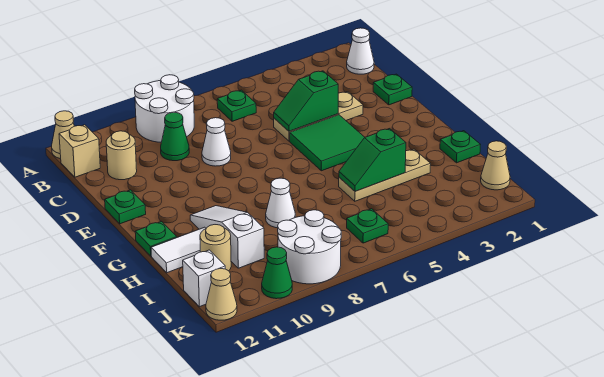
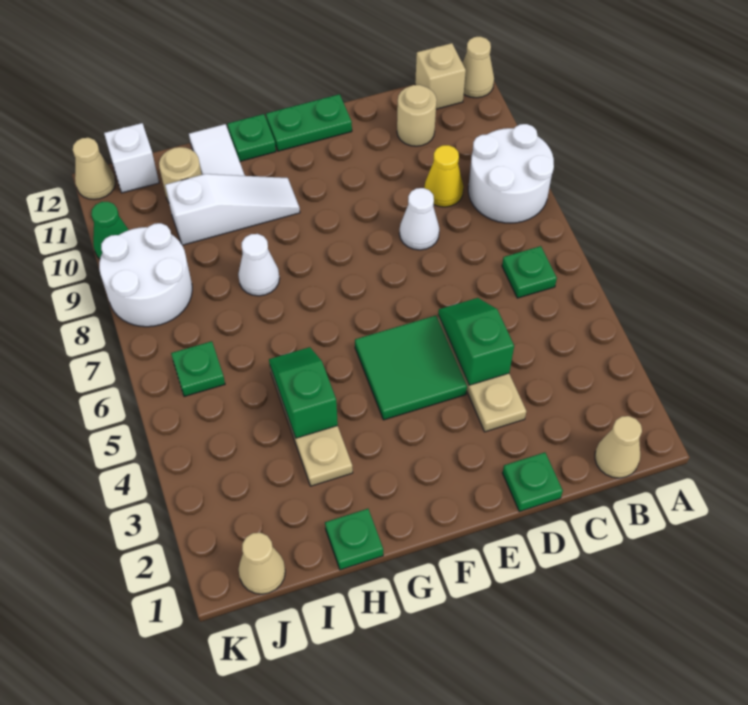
white 1x1 cone [347,28,374,74] -> tan 1x1 cone [595,416,642,478]
green 1x1 cone [161,112,189,161] -> yellow 1x1 cone [424,145,463,207]
green 1x1 plate [105,190,146,224] -> green 1x2 plate [266,94,352,151]

